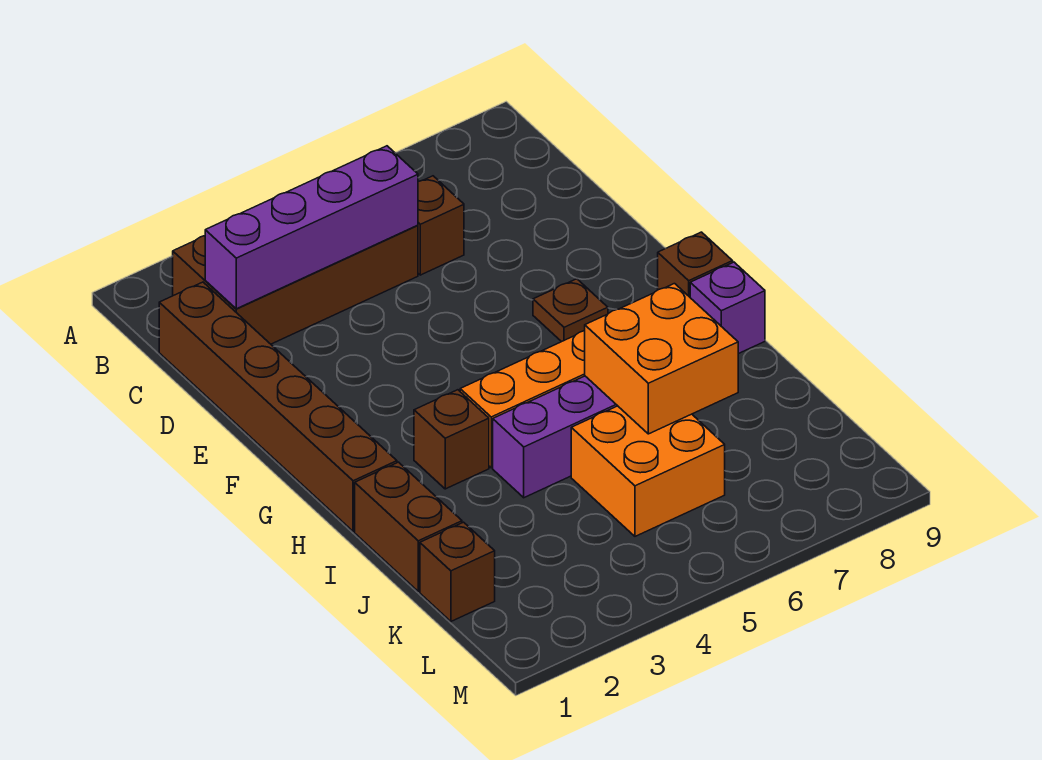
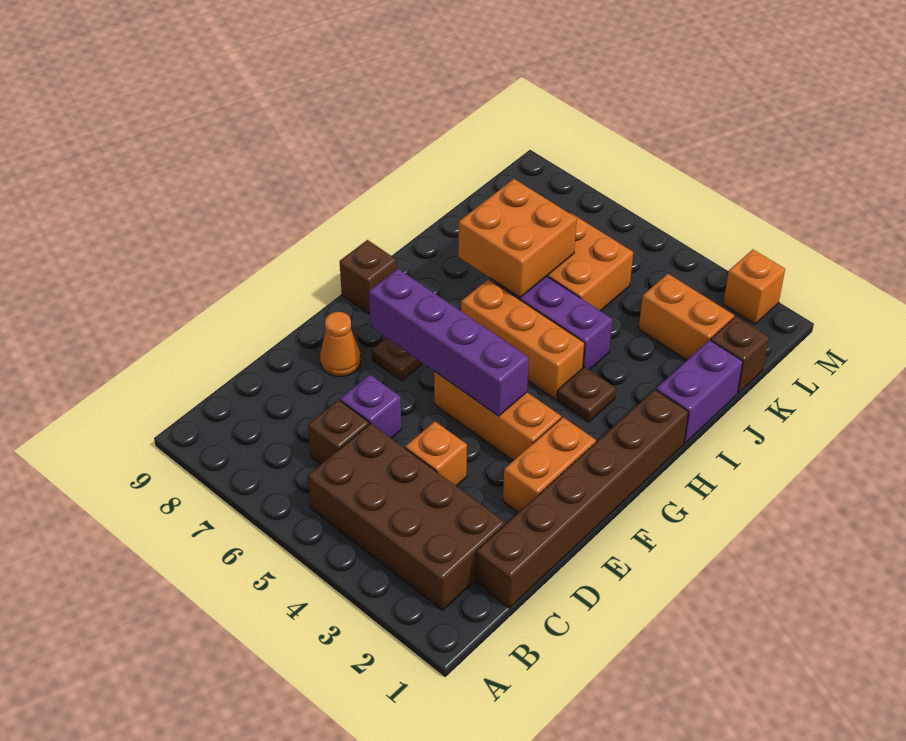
purple 1x4 brick [205,146,418,309] -> purple 1x4 brick moved to [369,269,529,416]
none -> orange 1x1 brick [405,422,467,486]
none -> orange 1x2 brick [503,417,596,513]
none -> orange 1x1 cone [320,312,361,377]
none -> orange 1x3 brick [434,371,561,461]
brown 1x1 brick [414,390,489,489] -> brown 1x1 plate [557,367,616,422]
purple 1x1 brick [690,262,765,354] -> purple 1x1 brick moved to [340,375,402,438]
brown 1x2 brick [355,462,462,591] -> purple 1x2 brick [656,340,743,443]
none -> orange 1x2 brick [639,274,734,360]
none -> orange 1x1 brick [723,250,785,324]

